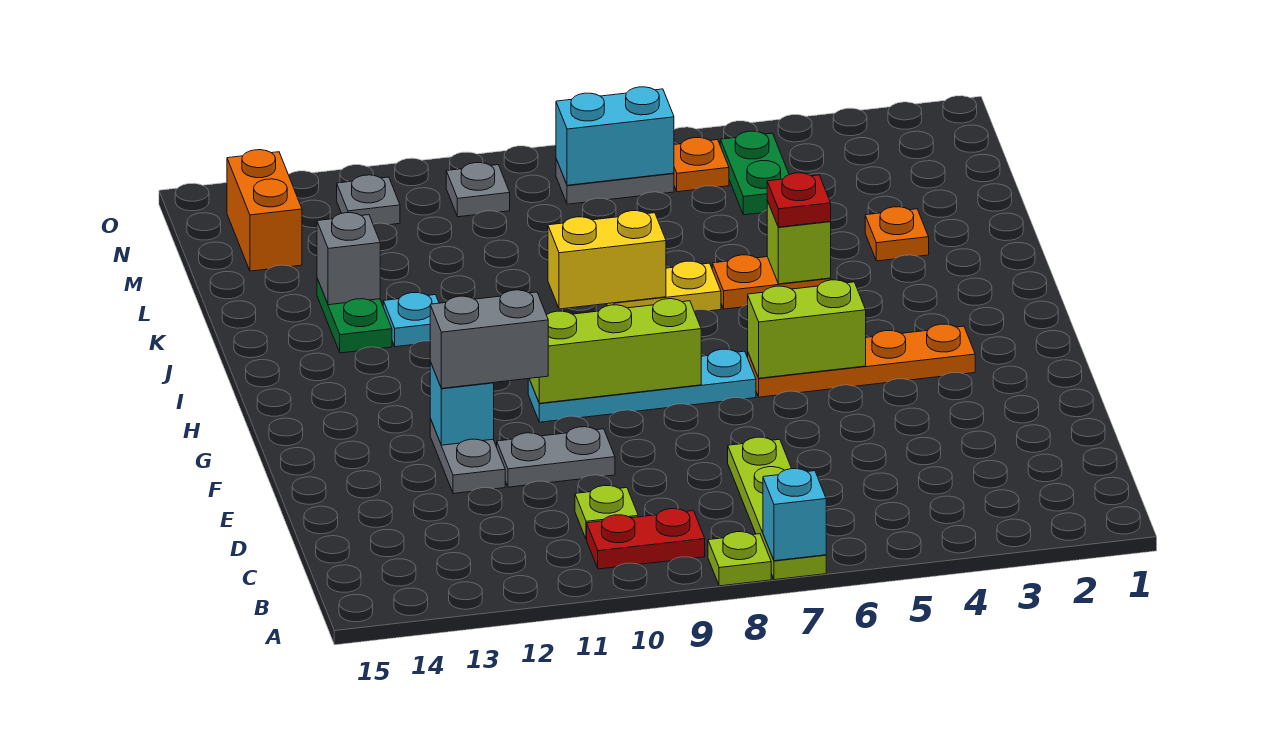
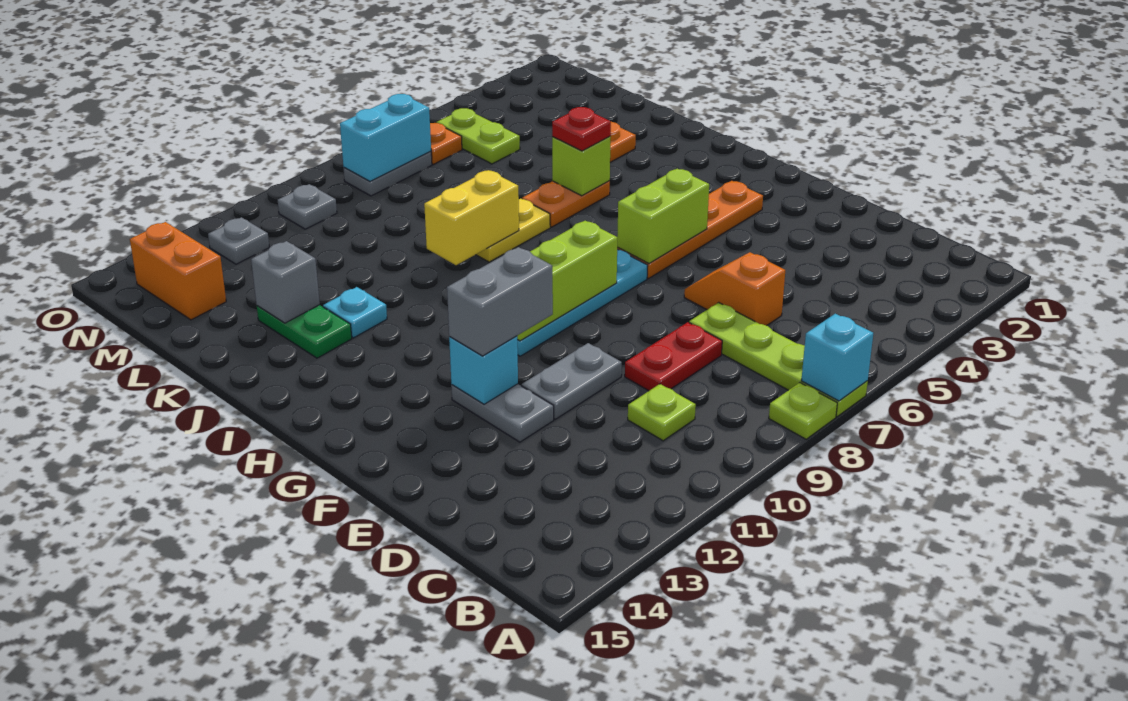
red 1x2 plate [587,509,705,569] -> red 1x2 plate moved to [625,322,722,391]
none -> orange 1x2 slope [684,252,785,326]
green 1x2 plate [720,131,789,215] -> lime 1x2 plate [436,108,520,164]

